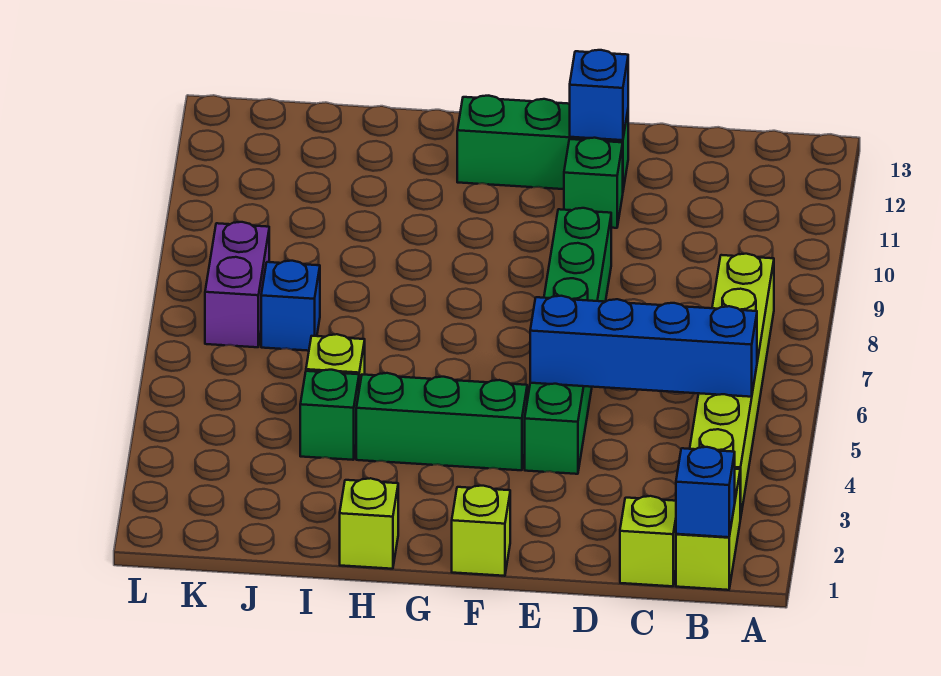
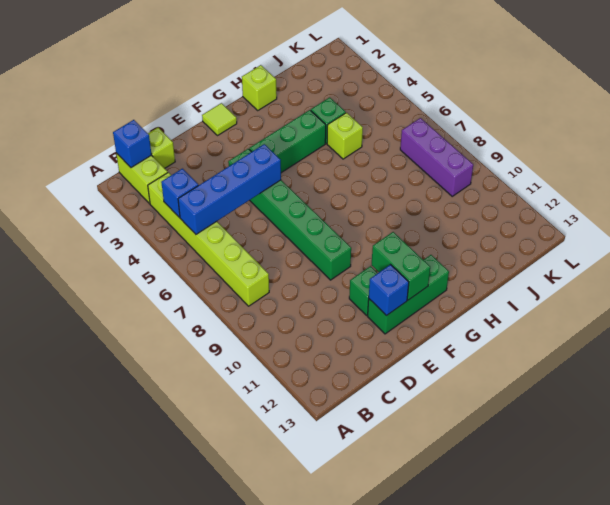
lime 1x1 brick [452,486,510,576] -> lime 1x1 tile [202,103,237,136]
none -> green 1x2 brick [372,232,430,300]
blue 1x1 brick [261,261,320,351] -> blue 1x1 brick moved to [161,169,198,217]
purple 1x2 brick [205,222,269,347] -> purple 1x3 brick [400,118,473,196]

